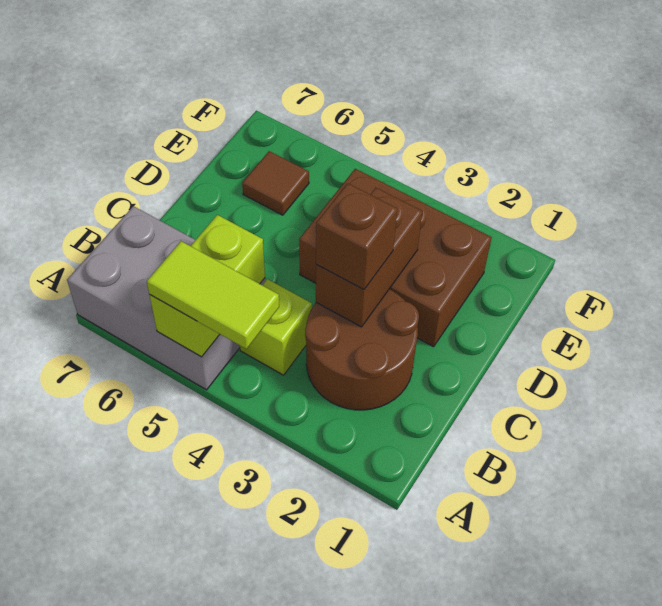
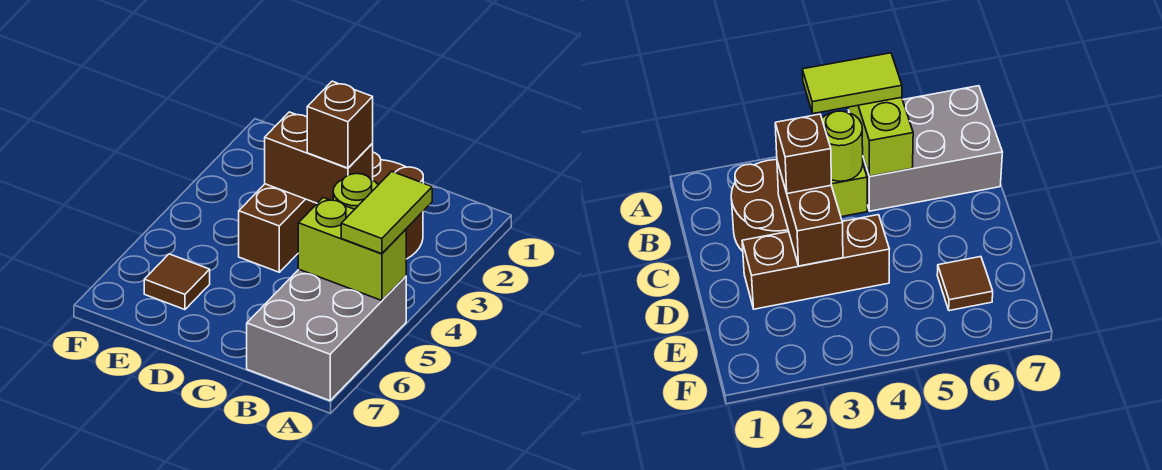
none -> lime 1x1 round brick [333,174,378,209]
brown 2x3 brick [299,169,492,347] -> brown 1x3 brick [239,184,317,272]

